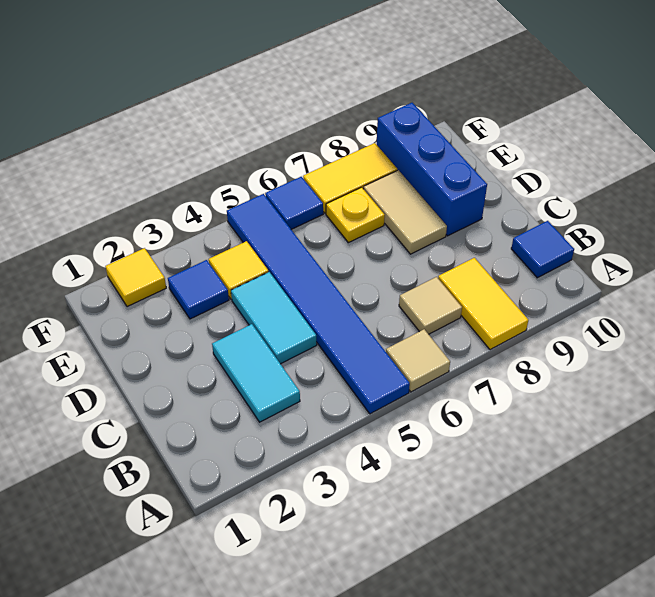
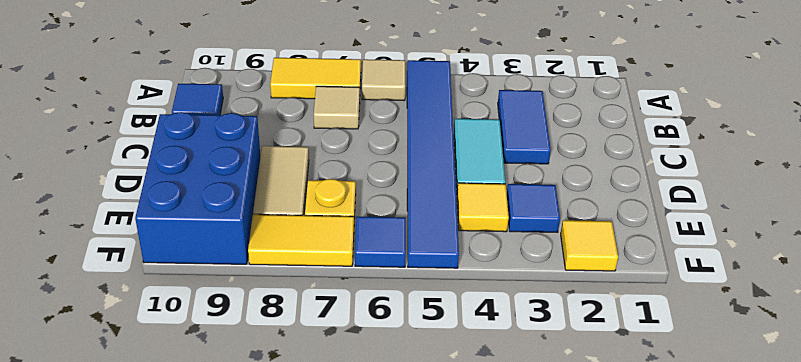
yellow 1x2 tile [438,258,528,350] -> yellow 1x2 tile turned to [270,58,361,99]
cyan 1x2 tile [212,324,300,422] -> blue 1x2 tile [498,90,551,164]
blue 1x3 brick [377,103,487,236] -> blue 2x3 brick [135,112,260,264]

